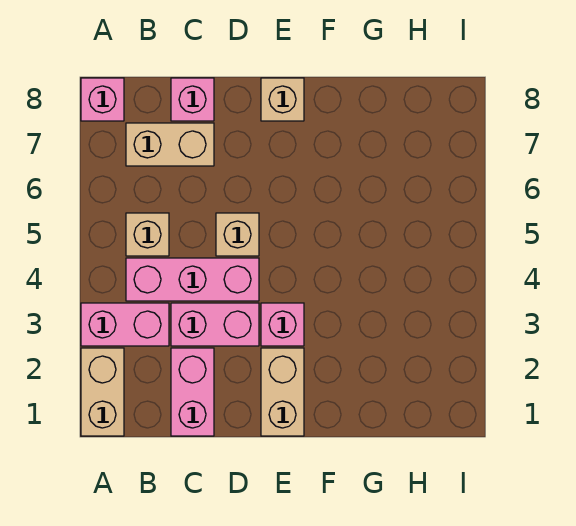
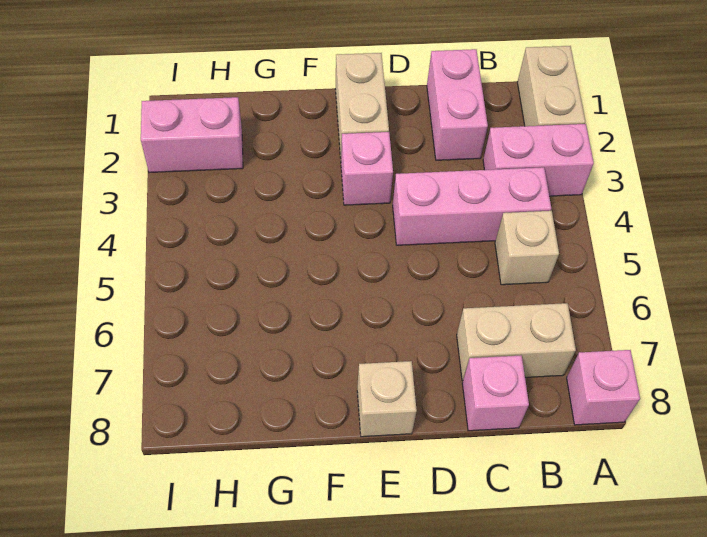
pink 1x2 brick [171,303,259,346] -> pink 1x2 brick moved to [141,97,243,173]
tan 1x1 brick [216,213,259,256] -> none

